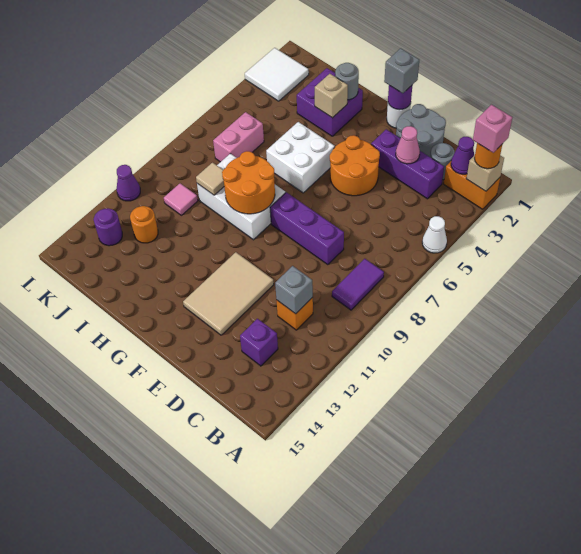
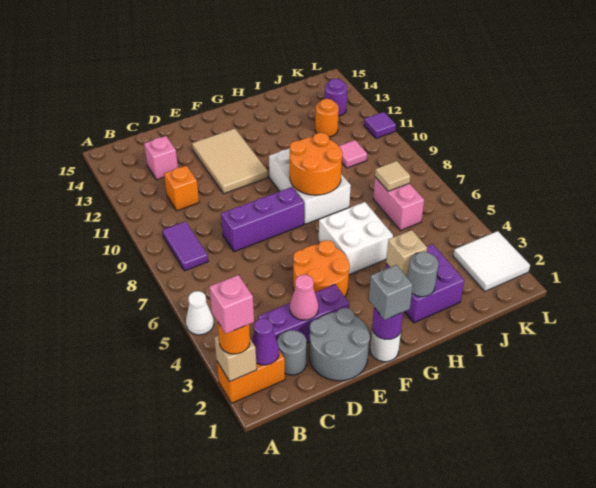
grey 1x1 brick [275,266,313,314] -> none
purple 1x1 brick [240,319,278,366] -> pink 1x1 brick [144,136,178,180]
white 2x3 brick [197,154,285,240] -> white 2x3 brick turned to [269,148,351,224]
tan 1x1 tile [196,163,224,195] -> tan 1x1 tile moved to [375,161,410,191]
purple 1x1 cone [117,165,140,201] -> purple 1x1 tile [364,112,396,138]

